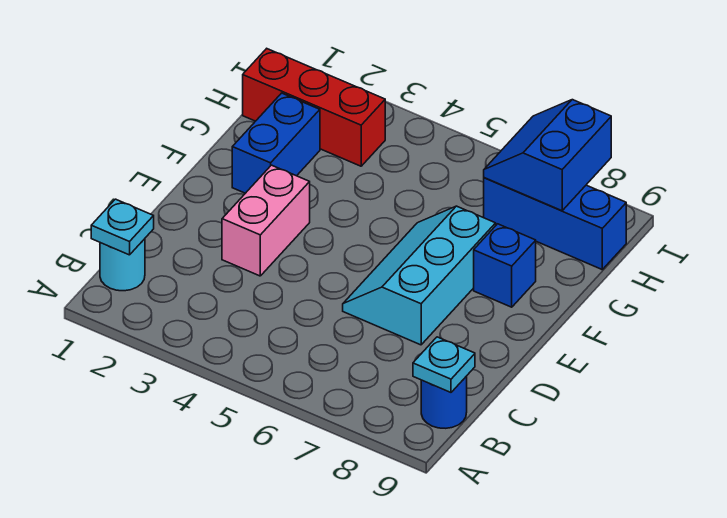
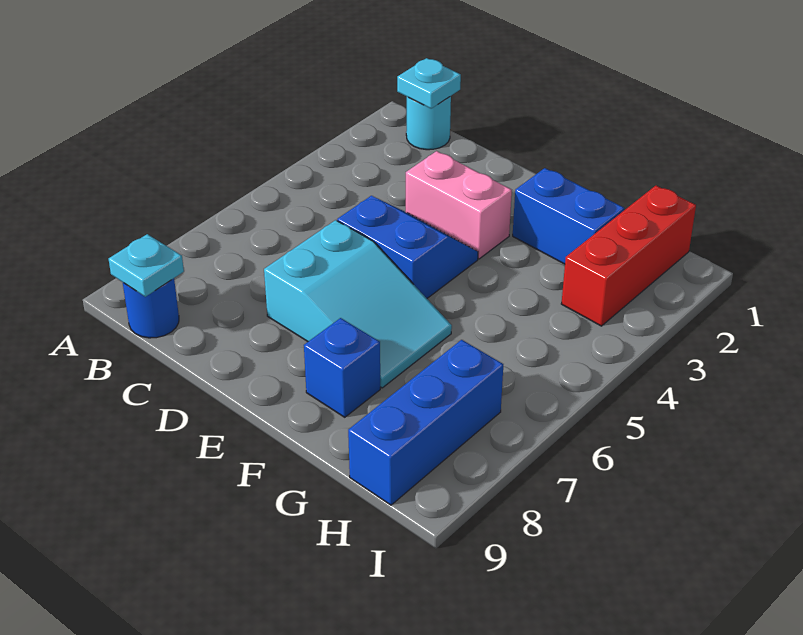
cyan 2x3 slope [343,206,496,345] -> cyan 2x3 slope turned to [264,220,452,388]
blue 2x2 slope [484,100,611,211] -> blue 2x2 slope moved to [337,196,478,298]

